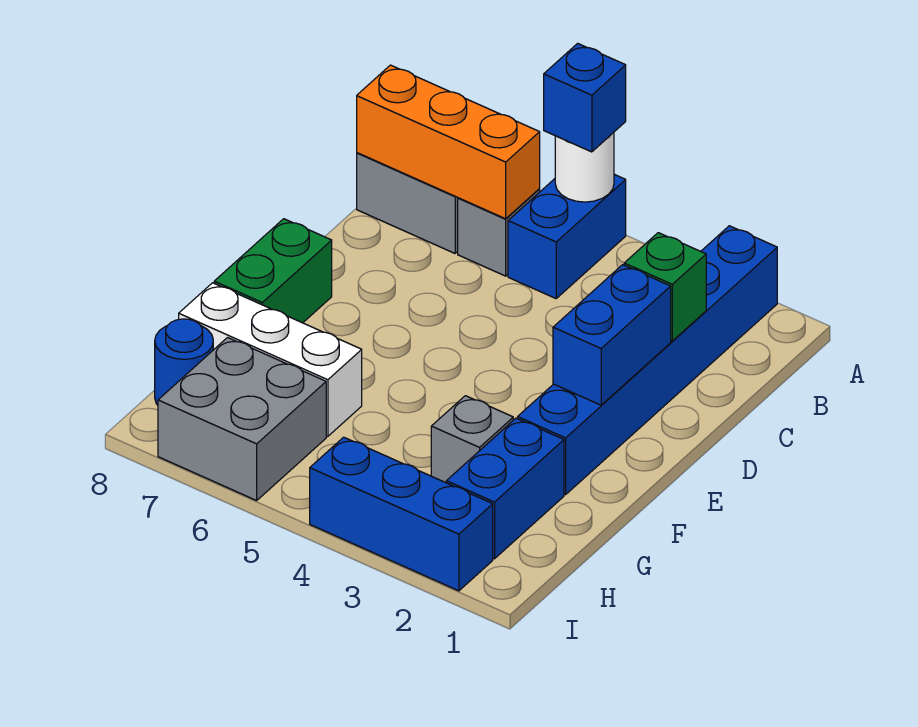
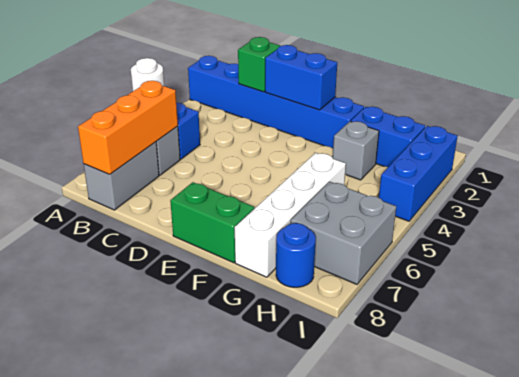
blue 1x1 brick [544,43,626,152] -> none
white 1x3 brick [179,283,362,436] -> white 1x4 brick [235,153,346,277]

